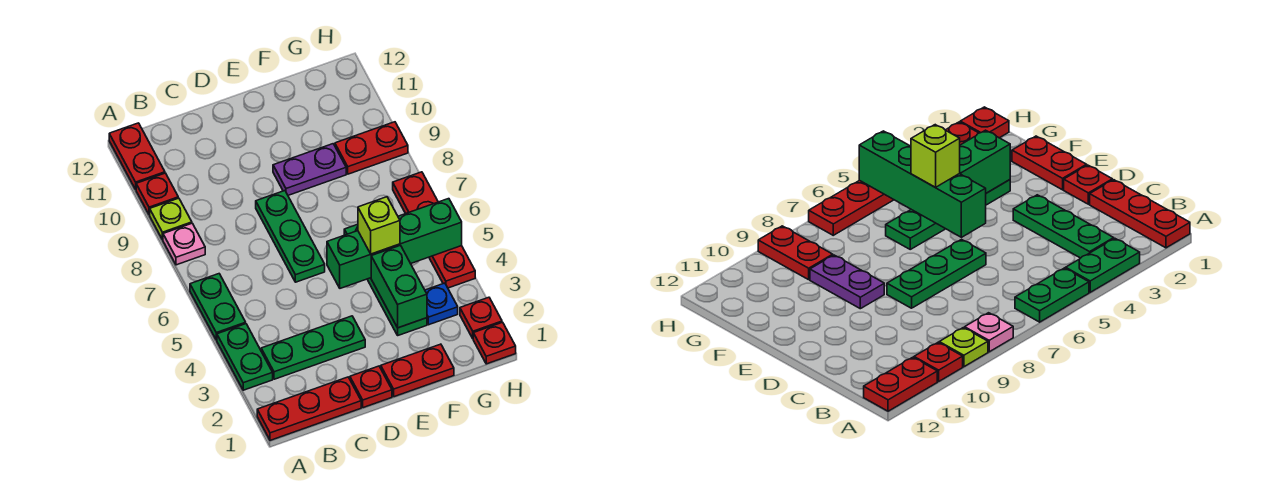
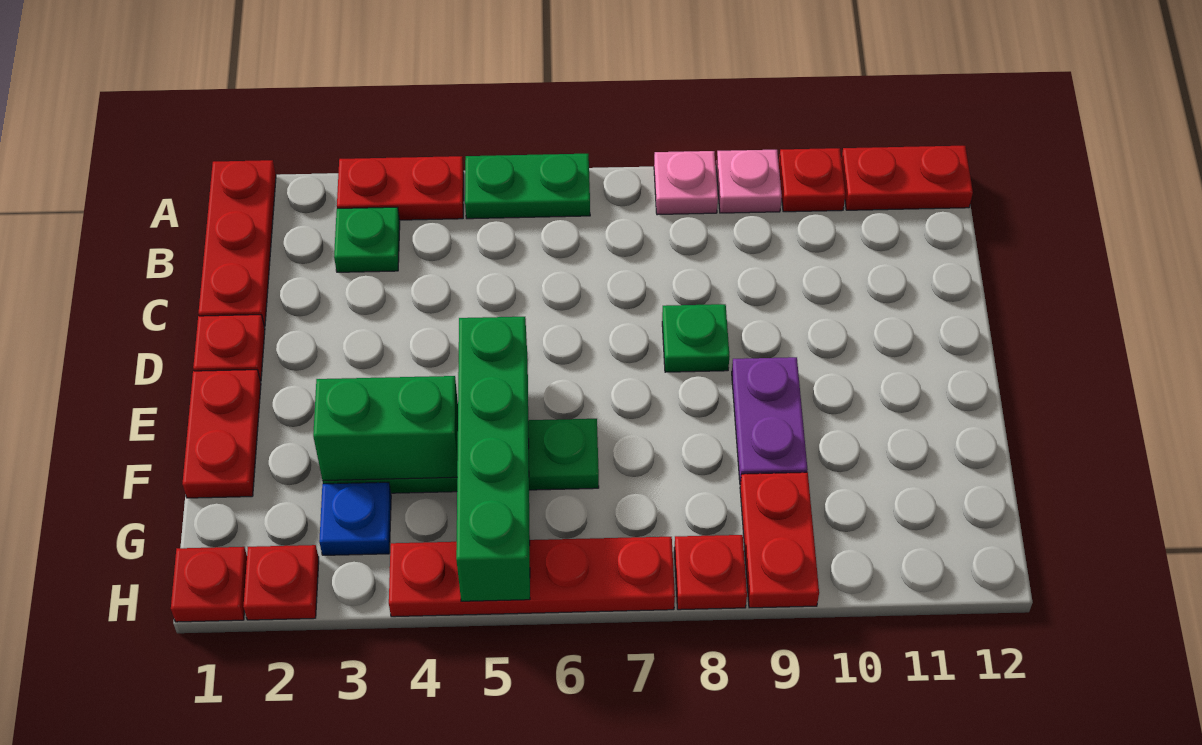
green 1x2 plate [217,324,273,390] -> red 1x2 plate [337,156,464,220]
lime 1x1 plate [150,198,192,240] -> pink 1x1 plate [716,150,782,213]
green 1x3 plate [261,316,365,379] -> green 1x1 plate [334,207,400,272]
green 1x3 plate [256,191,325,282] -> green 1x1 plate [662,304,729,372]
lime 1x1 brick [358,197,400,254] -> none
none -> red 1x1 plate [674,535,747,610]

